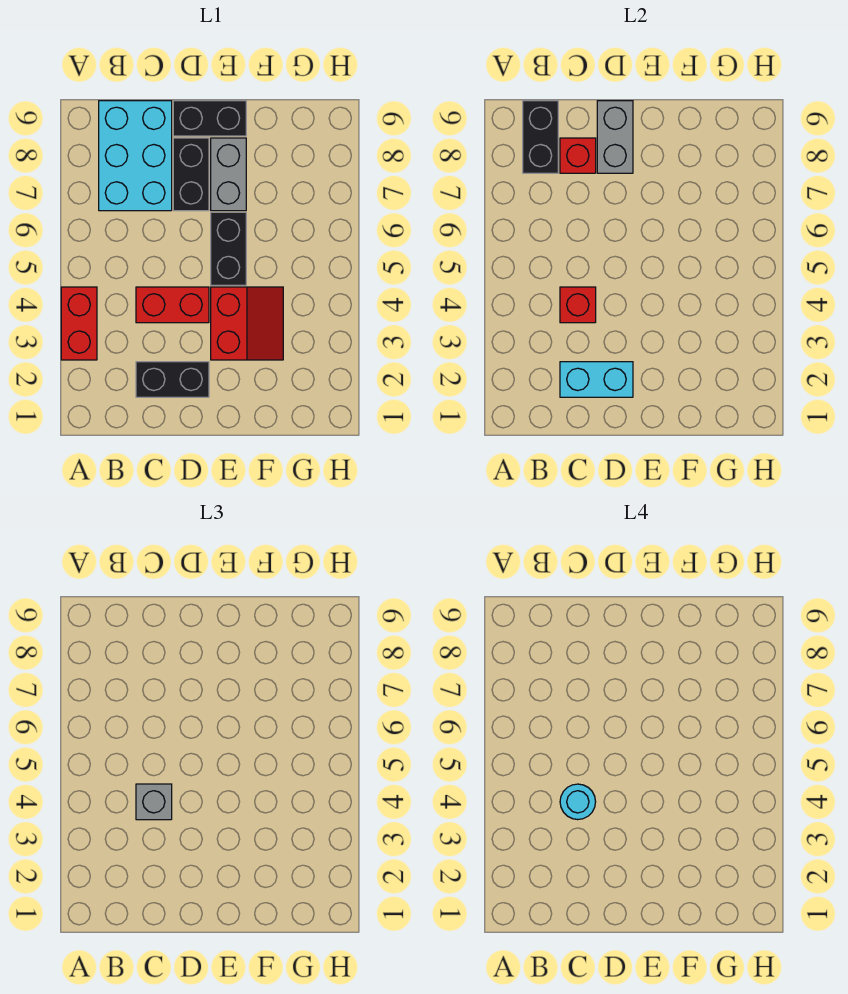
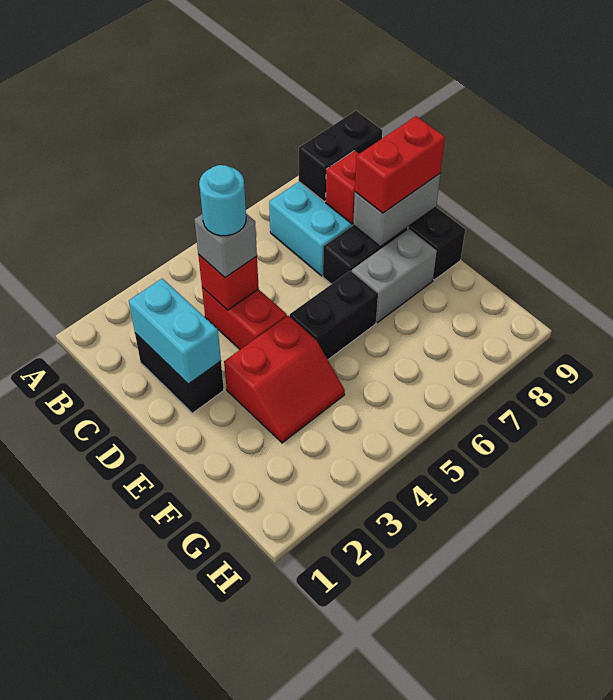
red 1x2 brick [61,287,97,360] -> red 1x2 brick moved to [355,116,445,213]

